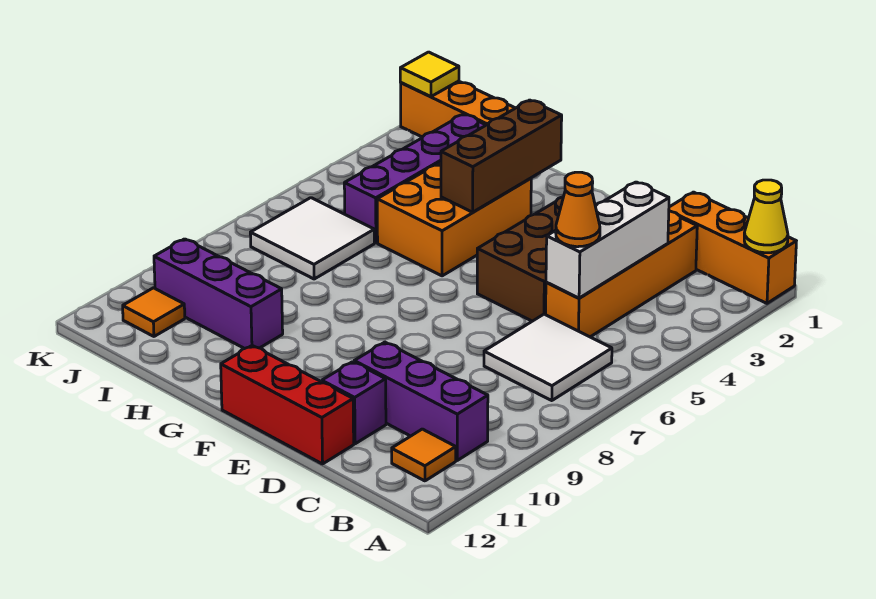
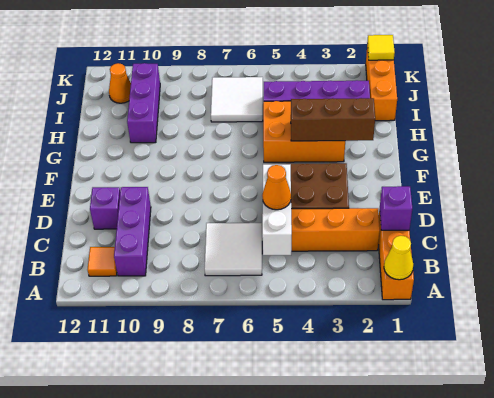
none -> purple 1x1 brick [380,186,412,230]
white 1x3 brick [546,182,669,298] -> white 1x3 brick turned to [262,164,292,255]
red 1x3 brick [221,346,354,464] -> none
orange 1x1 tile [123,288,185,336] -> orange 1x1 cone [109,63,131,103]

